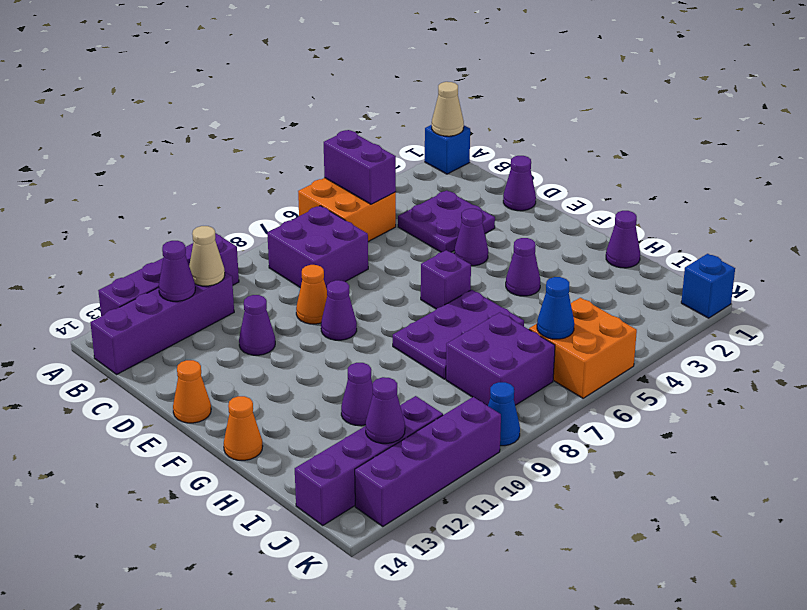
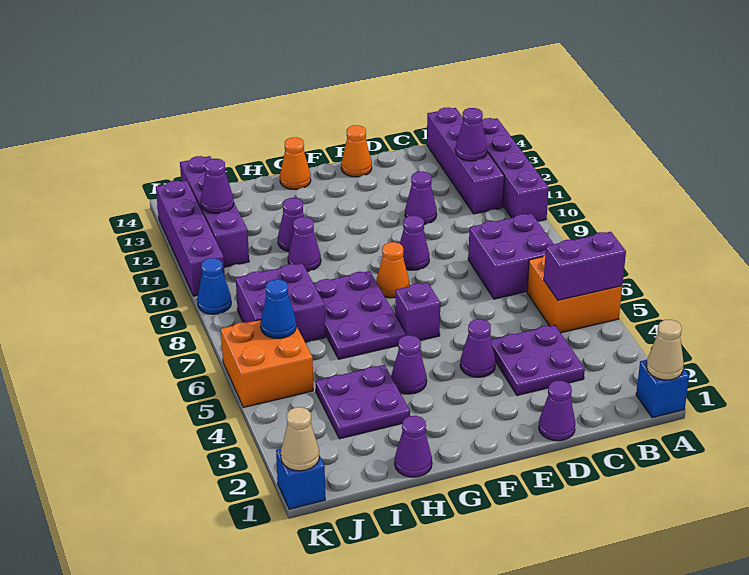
tan 1x1 cone [189,226,225,286] -> tan 1x1 cone moved to [281,407,319,471]
orange 1x1 cone [296,265,327,324] -> orange 1x1 cone moved to [376,242,409,298]
none -> purple 2x2 plate [315,365,410,439]
none -> purple 1x1 cone [288,217,321,271]

